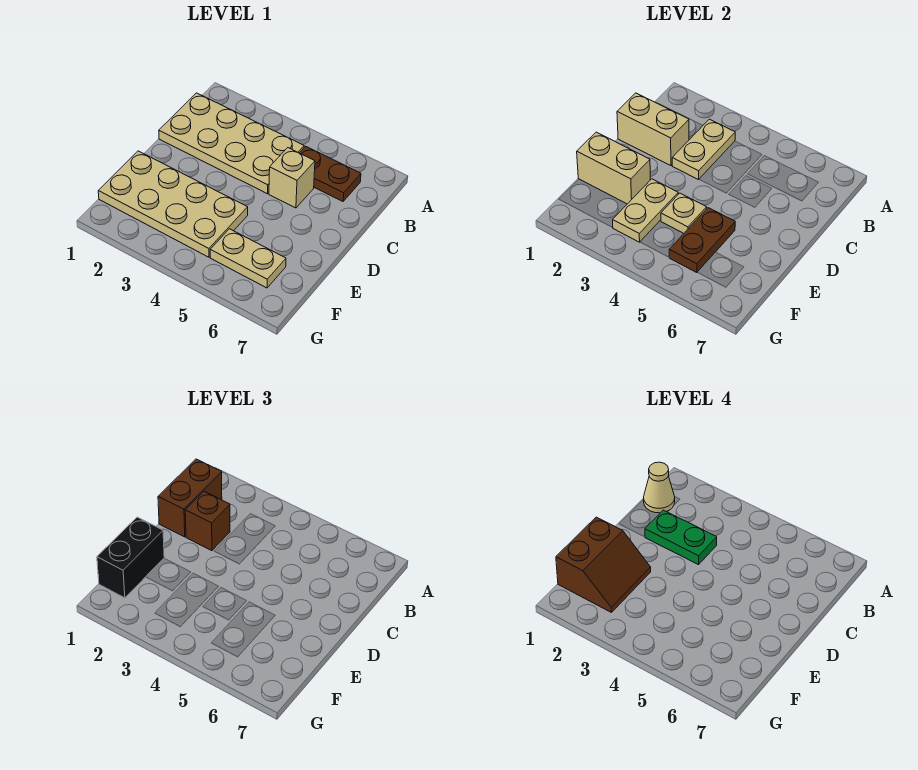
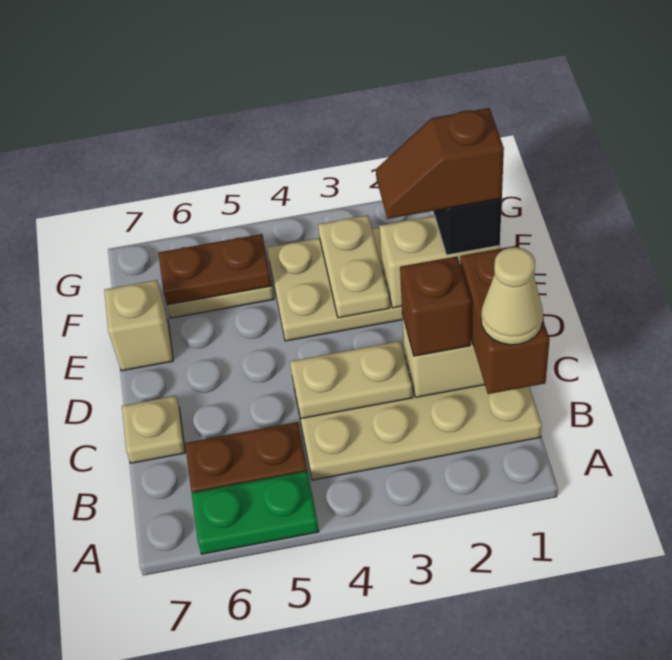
tan 1x2 plate [672,119,735,180] -> tan 1x2 plate turned to [290,341,413,419]
green 1x2 plate [645,510,717,565] -> green 1x2 plate moved to [192,471,319,554]
tan 1x1 brick [269,148,315,208] -> tan 1x1 brick moved to [104,280,173,371]
brown 2x2 slope [556,517,651,612] -> brown 1x2 slope [376,108,504,219]
tan 1x1 plate [661,193,707,233] -> tan 1x1 plate moved to [122,396,185,463]
brown 1x2 plate [669,208,735,273] -> brown 1x2 plate turned to [158,234,272,305]

